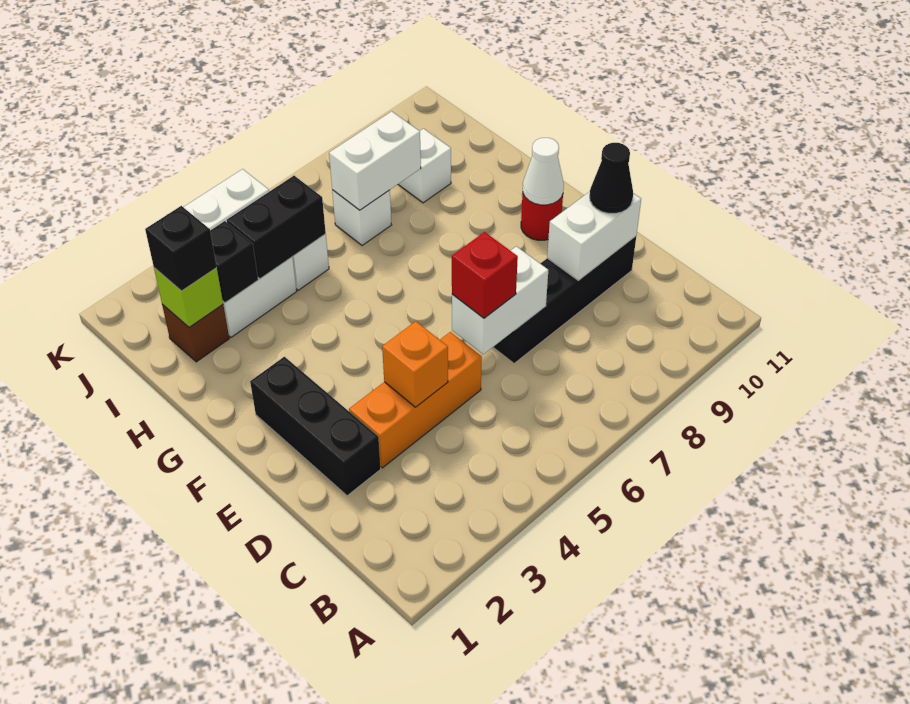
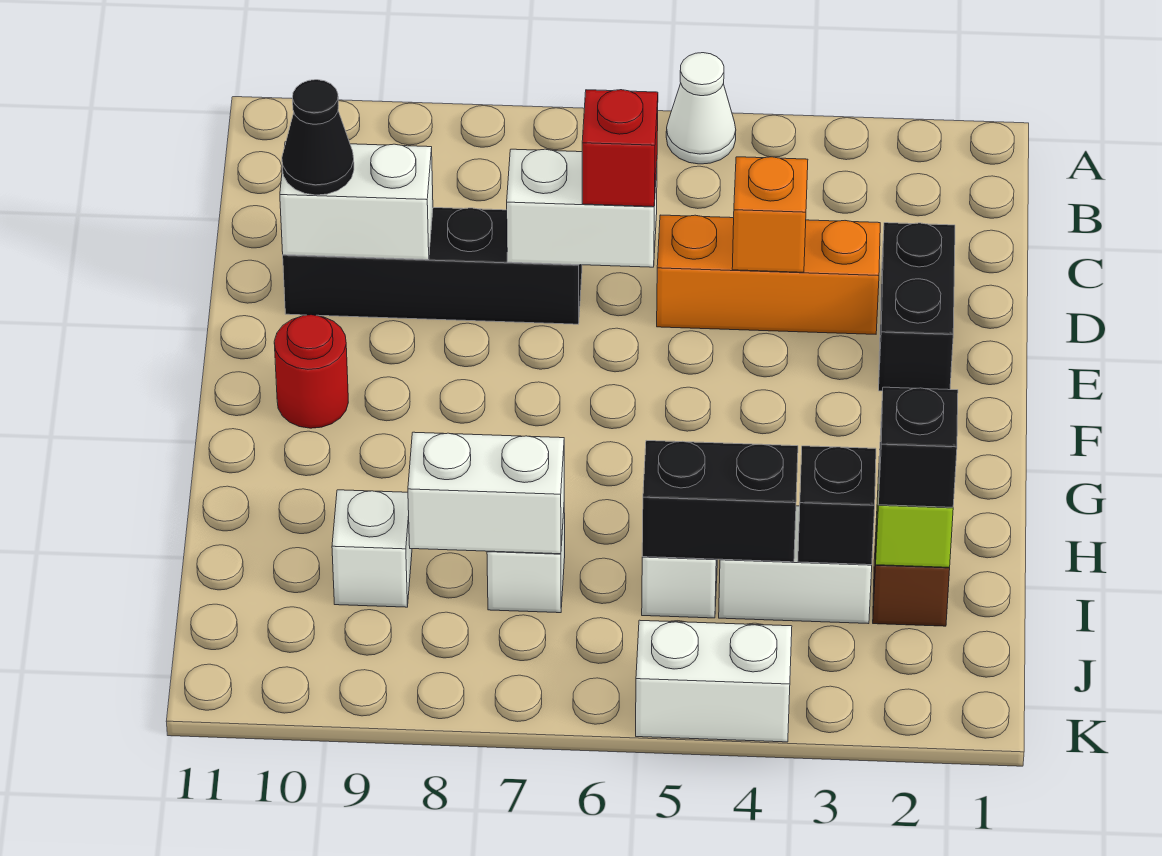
black 1x3 brick [250,357,381,496] -> black 1x2 brick [879,223,955,391]
white 1x1 cone [523,138,564,205] -> white 1x1 cone moved to [666,53,736,164]

